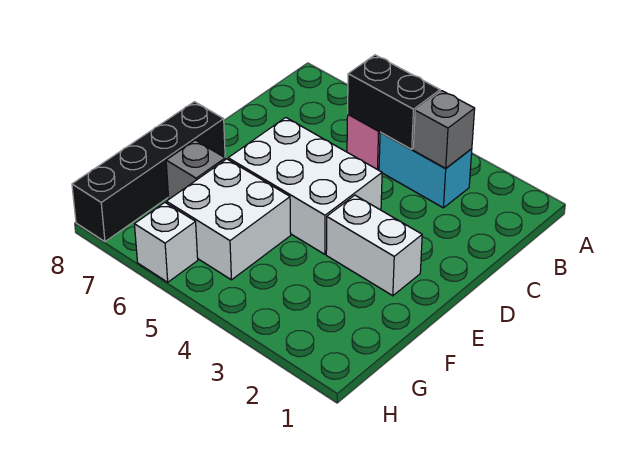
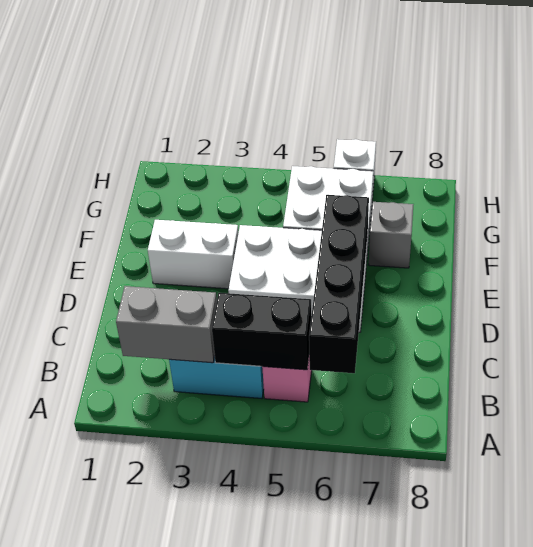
grey 1x1 brick [413,91,475,168] -> grey 1x2 brick [116,286,217,363]
black 1x4 brick [72,102,225,242] -> black 1x4 brick moved to [309,195,369,373]

